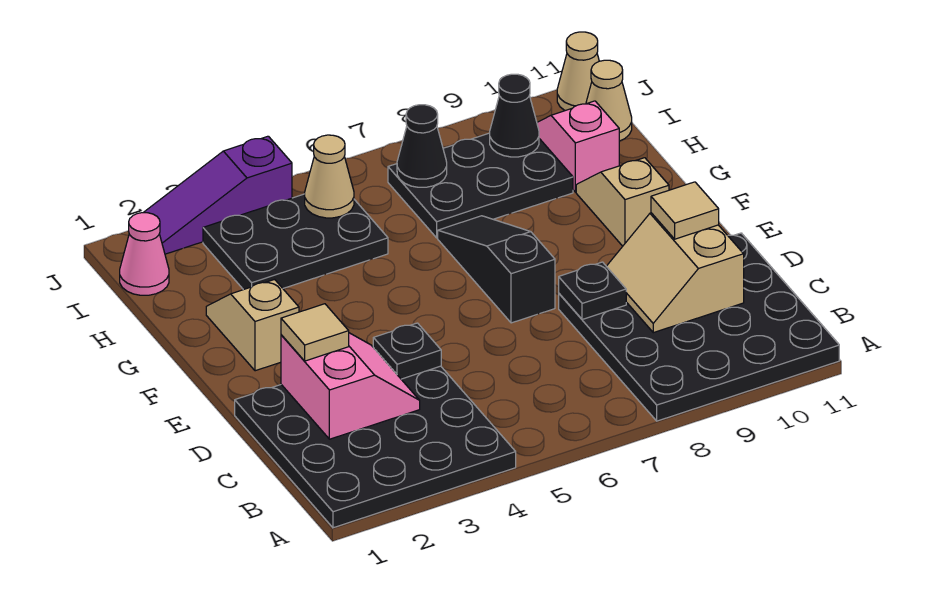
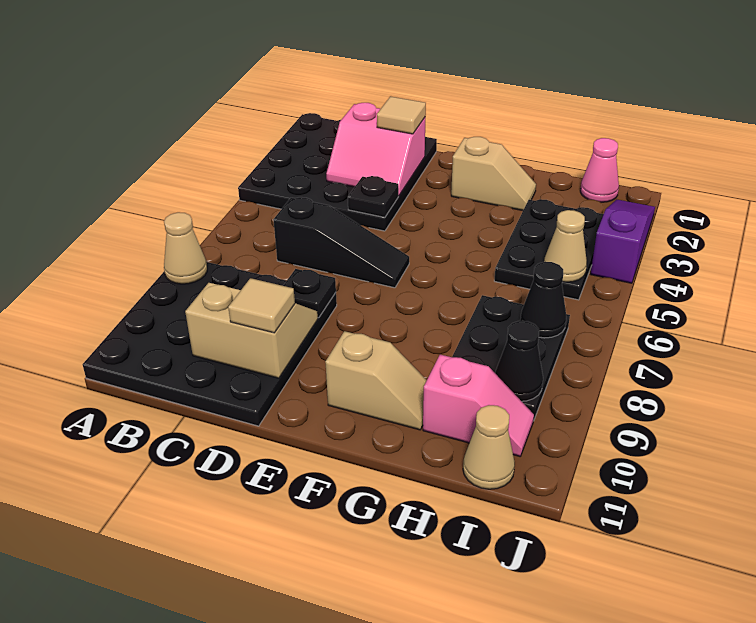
black 1x3 slope [438,216,555,323] -> black 1x3 slope moved to [273,197,409,288]
tan 1x1 cone [557,32,599,111] -> tan 1x1 cone moved to [164,212,207,284]

